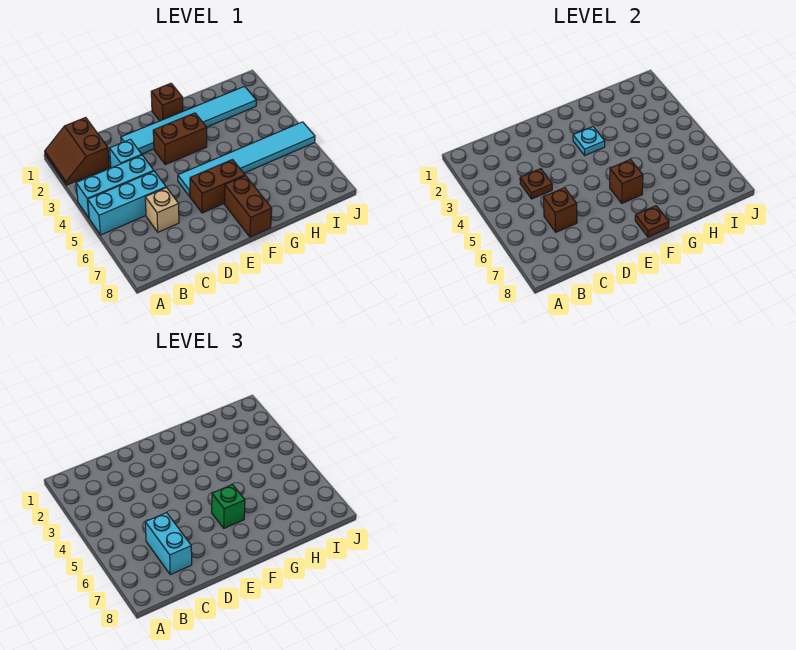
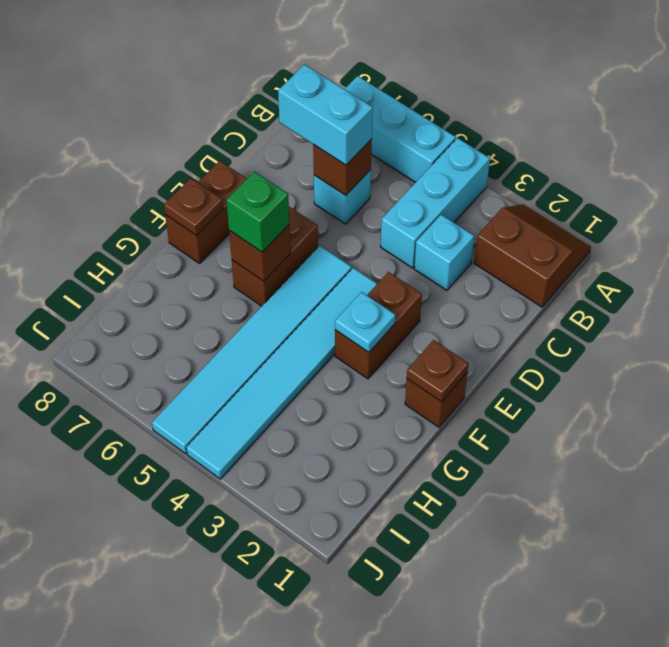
cyan 1x3 brick [88,171,166,235] -> cyan 1x3 brick turned to [345,76,456,182]
brown 1x1 plate [520,169,552,199] -> brown 1x1 plate moved to [407,340,468,402]
tan 1x1 brick [145,188,179,232] -> cyan 1x1 brick [314,170,371,224]
cyan 1x6 tile [121,86,256,154] -> cyan 1x6 tile moved to [186,268,377,479]
brown 1x2 brick [224,176,272,237] -> brown 1x2 brick turned to [165,161,247,263]

